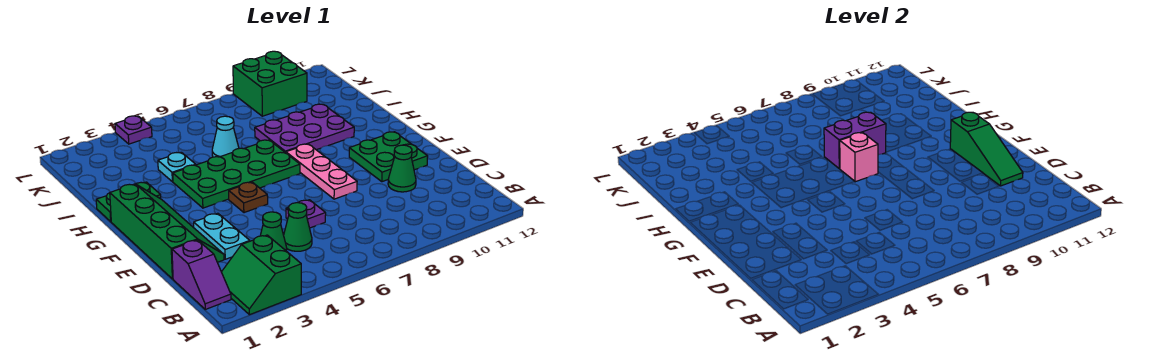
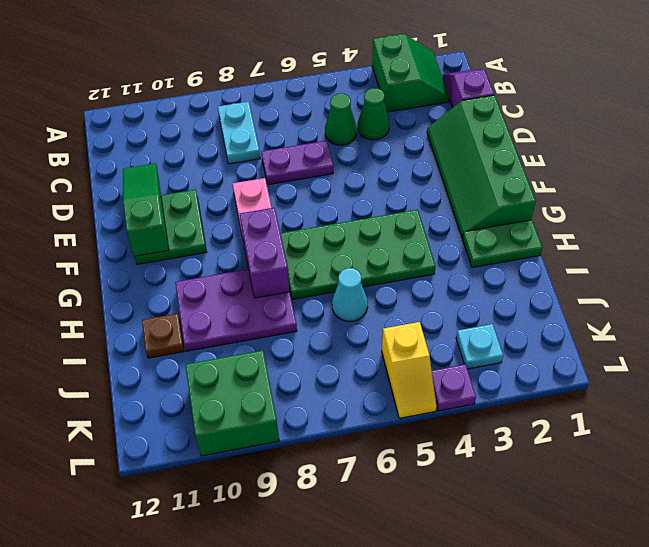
cyan 1x2 plate [194,213,250,259] -> cyan 1x2 plate moved to [218,102,260,164]
purple 1x1 plate [286,200,326,228] -> purple 1x2 plate [261,141,333,185]
green 1x1 cone [388,145,416,192] -> none
brown 1x1 plate [229,182,268,213] -> brown 1x1 plate moved to [142,314,184,358]
pink 1x1 brick [840,133,878,182] -> none
purple 1x2 brick [824,112,886,169] -> purple 1x2 brick turned to [240,208,290,298]
cyan 1x1 plate [158,152,196,182] -> cyan 1x1 plate moved to [456,324,503,369]
none -> yellow 1x2 slope [382,322,437,418]

